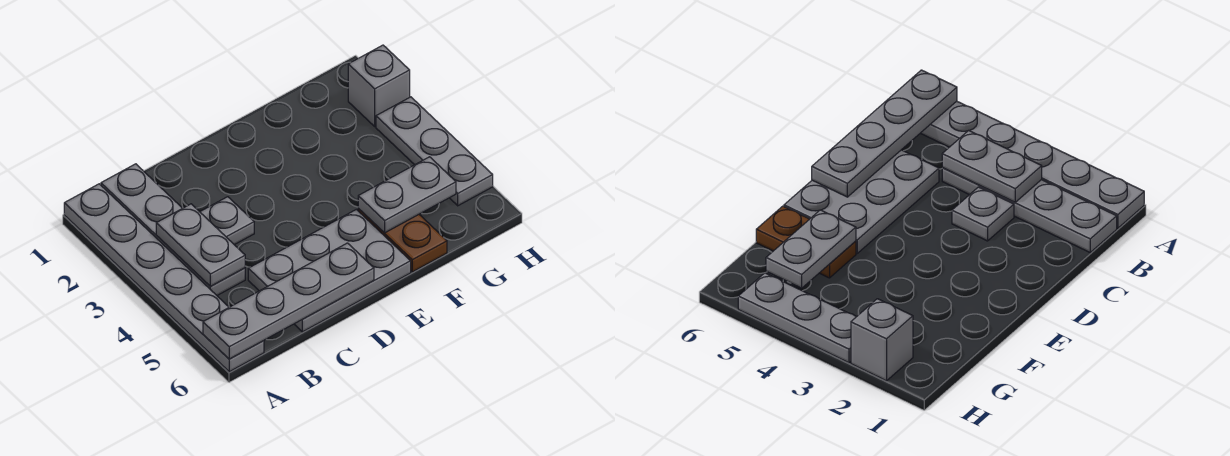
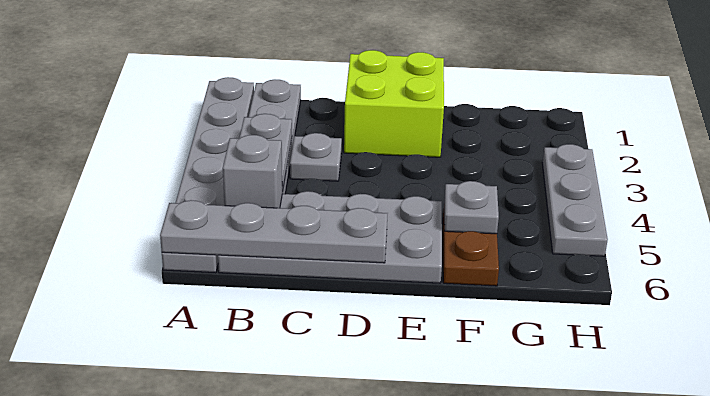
grey 2x3 plate [248,209,411,332] -> grey 2x4 plate [218,191,442,283]
none -> lime 2x2 brick [344,50,444,157]
grey 1x2 plate [358,157,456,233] -> grey 1x1 plate [444,181,499,234]
grey 1x1 brick [348,45,410,126] -> grey 1x1 brick moved to [223,135,282,208]

